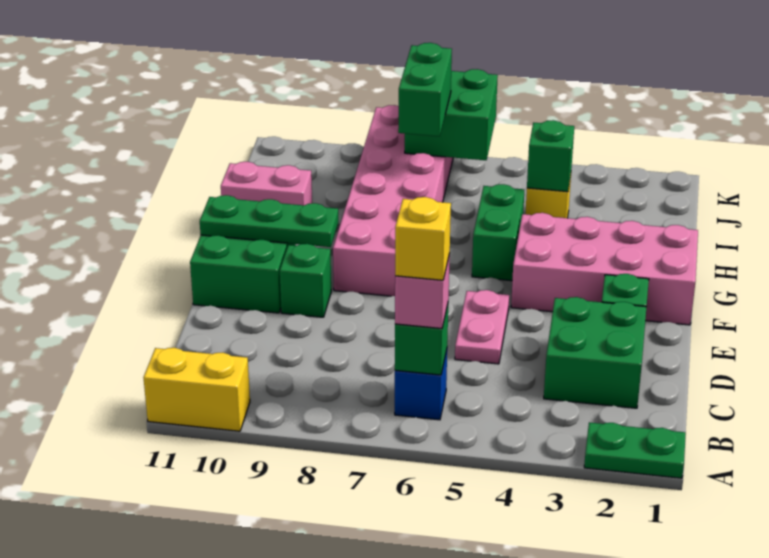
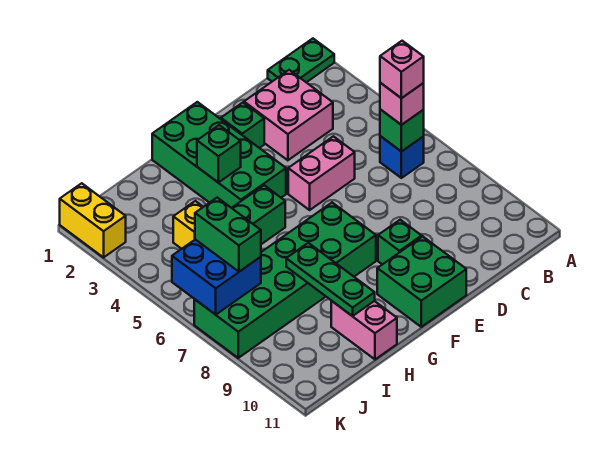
green 1x2 plate [584,422,686,478] -> green 1x2 plate turned to [268,39,334,82]
yellow 1x2 brick [143,348,250,431] -> yellow 1x2 brick moved to [60,183,126,257]
yellow 1x1 brick [395,197,451,280] -> pink 1x1 brick [380,41,424,98]
green 2x2 brick [544,297,646,408] -> pink 2x2 brick [244,70,333,160]
pink 1x2 plate [455,290,509,364] -> pink 1x2 brick [288,136,355,210]
pink 2x4 brick [511,213,698,325] -> green 2x4 brick [152,102,286,208]
pink 2x6 brick [333,105,453,296] -> green 2x6 brick [194,203,376,358]
green 1x3 plate [200,195,338,247] -> green 1x3 plate moved to [286,243,375,316]
green 1x1 brick [527,120,574,192] -> green 1x1 brick moved to [197,125,241,182]
green 1x2 brick [398,43,452,136] -> green 1x2 brick turned to [195,198,261,272]
green 2x2 brick [405,69,498,160] -> blue 2x2 brick [172,239,261,315]

